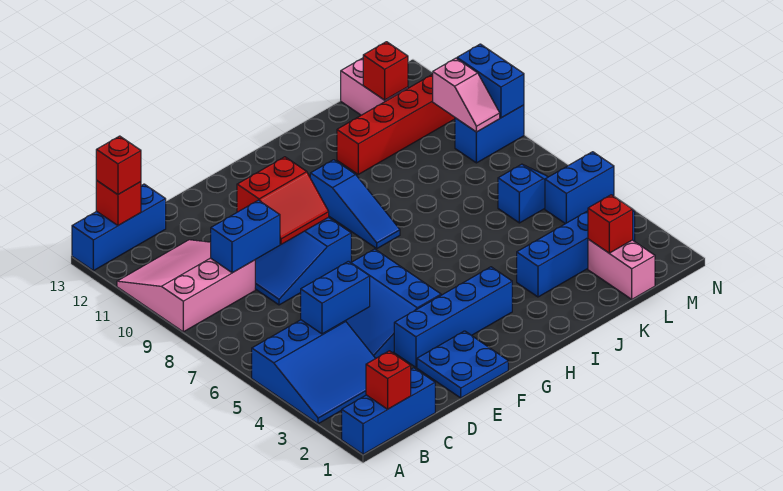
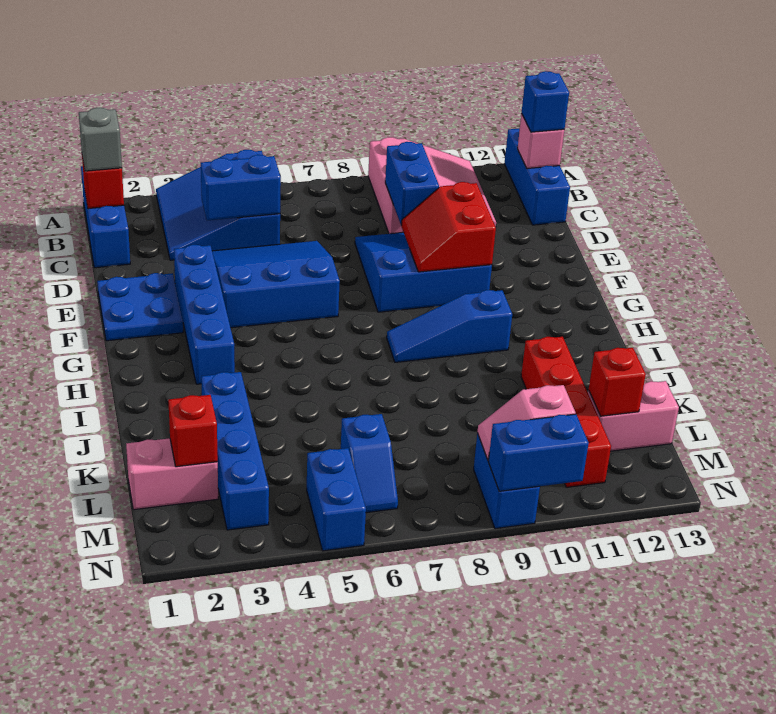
none -> grey 1x1 brick [79,108,122,171]
red 1x1 brick [96,181,141,226] -> pink 1x1 brick [518,114,564,169]
red 1x1 brick [96,136,141,195] -> blue 1x1 brick [522,71,569,132]
blue 1x2 brick [301,261,370,334] -> blue 1x2 brick turned to [201,155,281,220]

